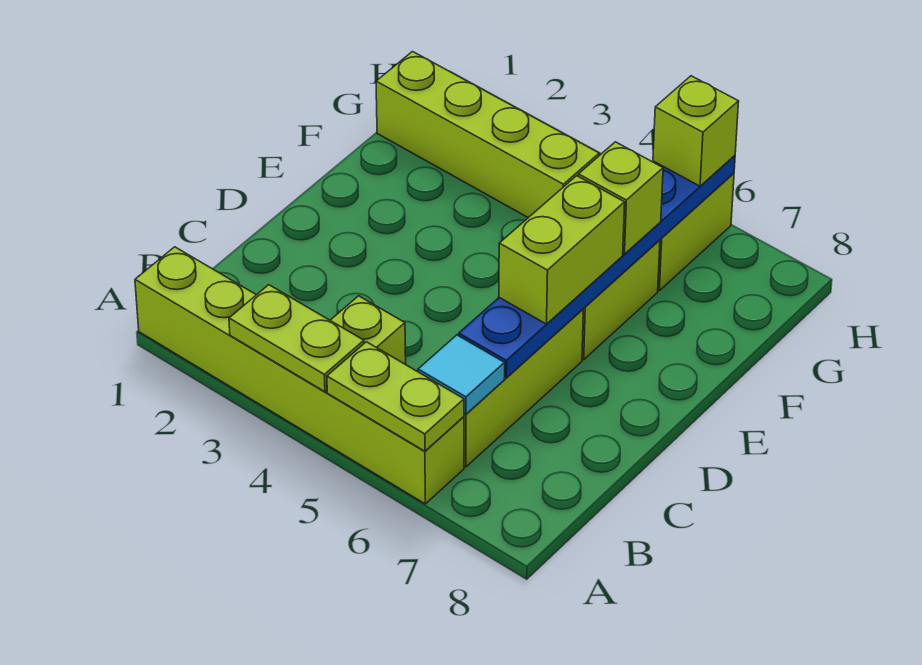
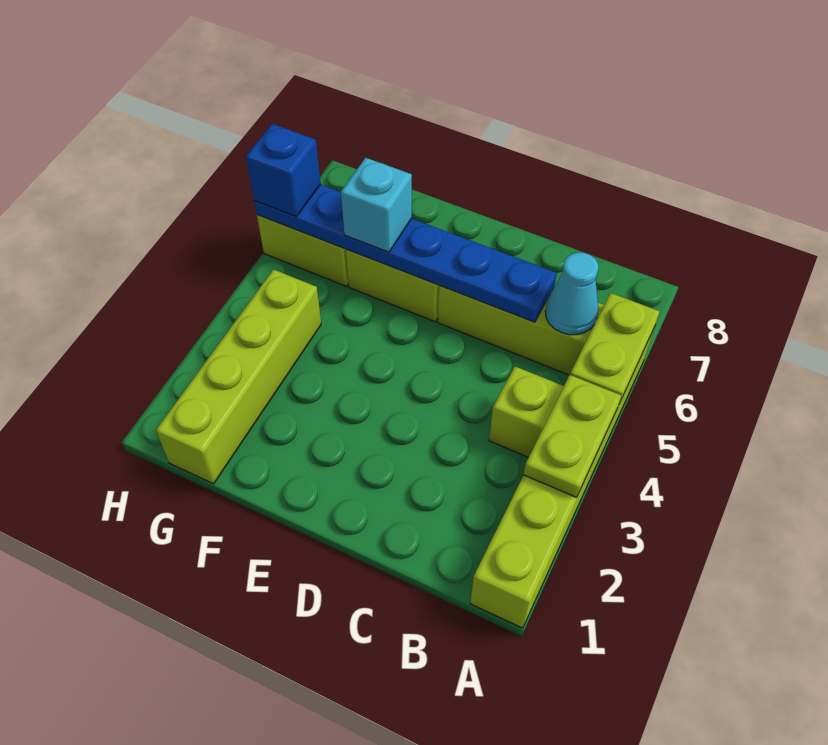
cyan 1x1 tile [418,335,505,414] -> cyan 1x1 cone [545,252,599,335]
lime 1x2 brick [499,176,625,324] -> none
lime 1x1 brick [578,142,663,254] -> cyan 1x1 brick [341,158,412,252]
lime 1x1 brick [653,76,739,186] -> blue 1x1 brick [246,124,321,216]

